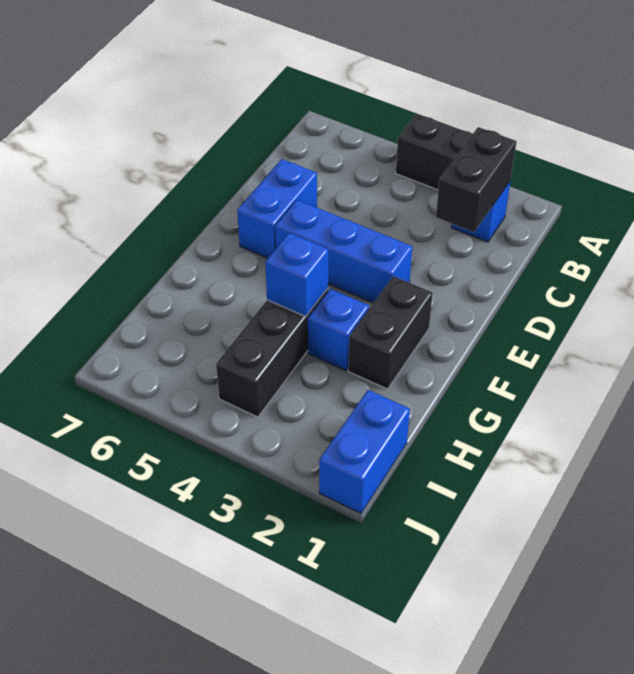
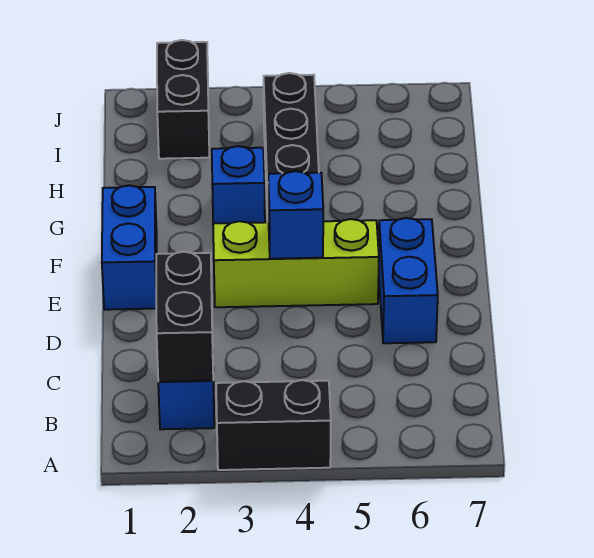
blue 1x3 brick [275,200,412,303] -> lime 1x3 brick [213,219,379,307]
black 1x2 brick [348,276,433,389] -> black 1x2 brick moved to [157,40,209,159]
blue 1x1 brick [265,233,328,316] -> blue 1x1 brick moved to [268,171,323,259]
blue 1x2 brick [319,390,410,513] -> blue 1x2 brick moved to [102,185,157,310]

